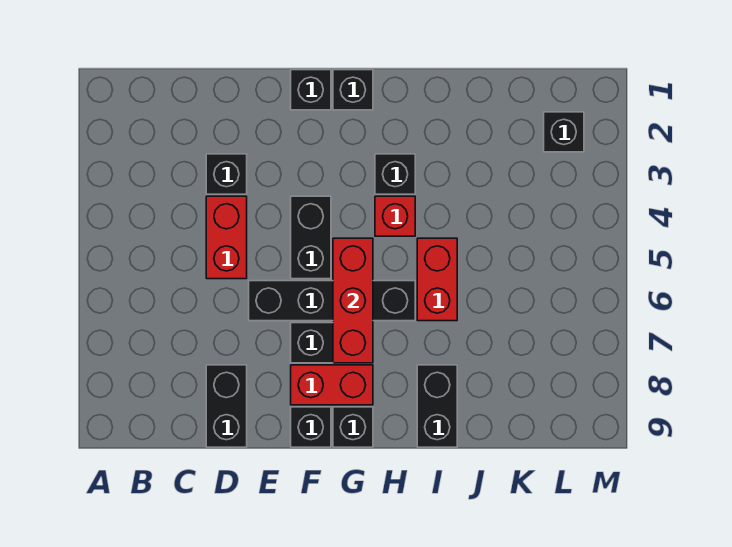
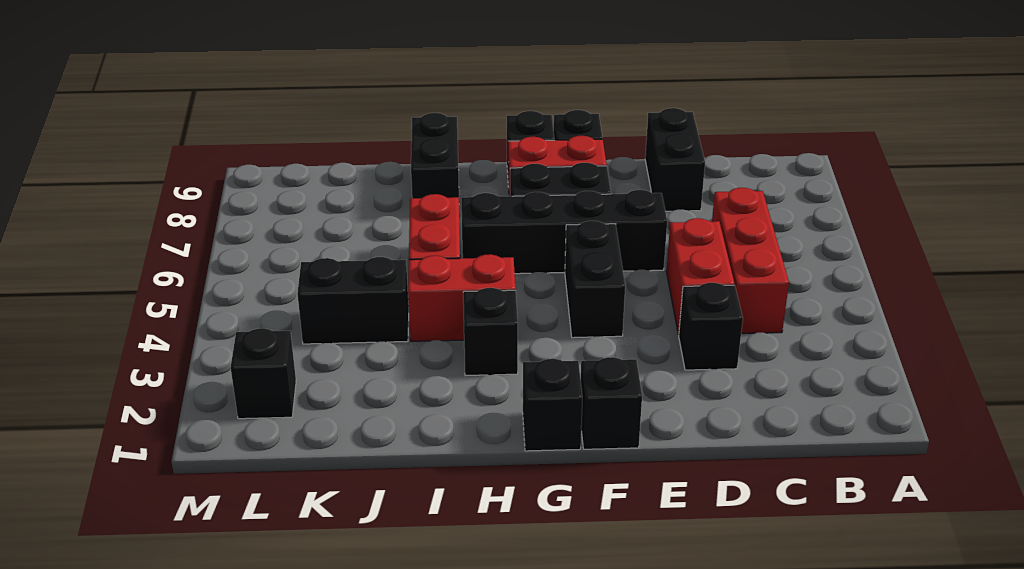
red 1x3 brick [333,238,373,363] -> red 1x3 brick moved to [712,188,789,333]
red 1x1 brick [375,196,415,236] -> red 1x2 brick [408,254,516,341]
none -> black 1x2 brick [297,257,409,344]

